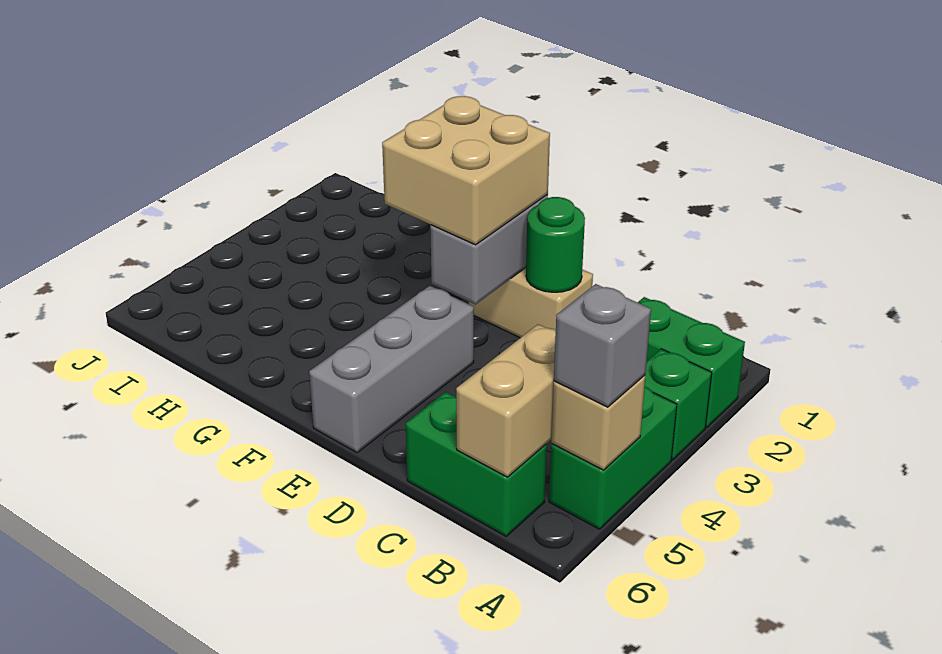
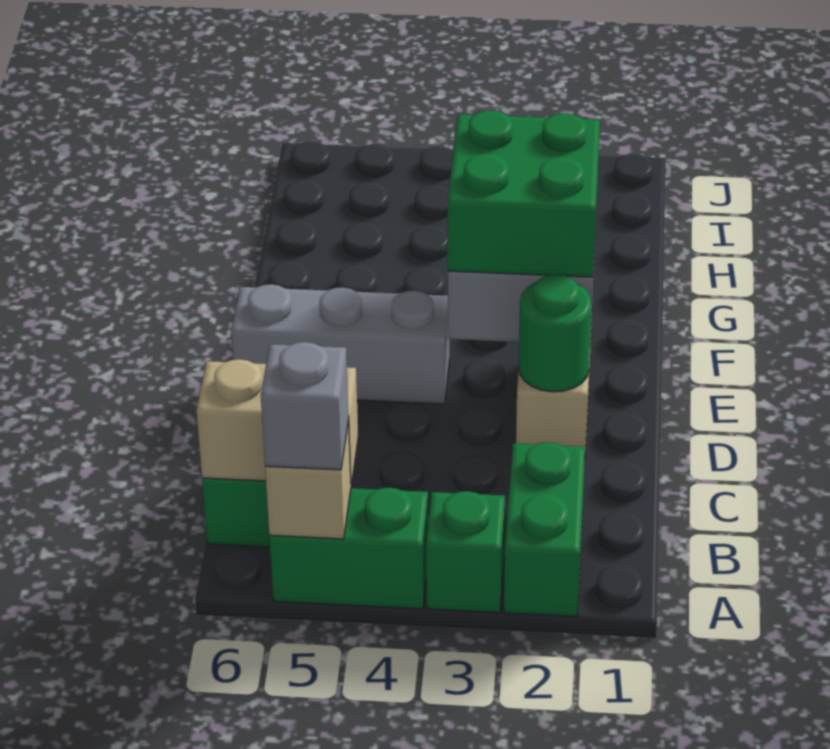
tan 2x2 brick [382,96,550,245] -> green 2x2 brick [448,110,600,277]

